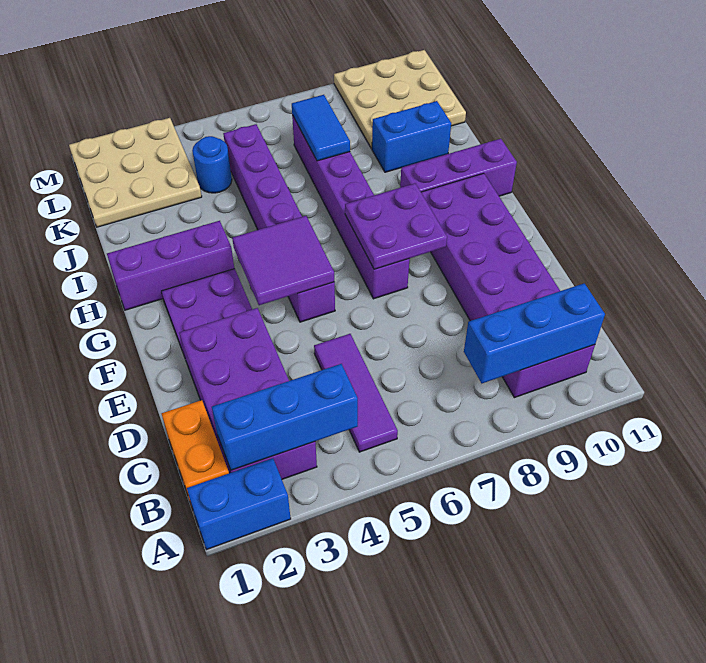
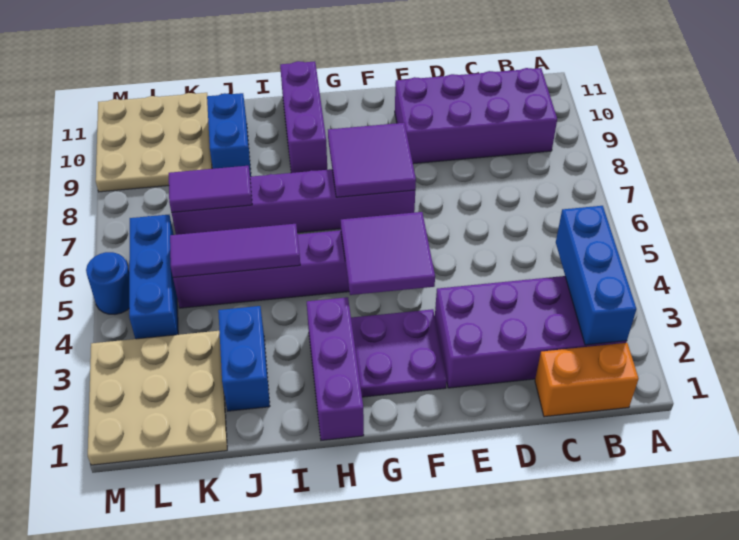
blue 1x2 brick [187,458,291,550] -> blue 1x2 brick moved to [218,306,270,411]
purple 1x3 tile [314,334,398,452] -> purple 1x3 tile moved to [170,224,300,277]
blue 1x3 brick [464,283,605,383] -> blue 1x3 brick moved to [129,215,178,339]
purple 2x6 brick [421,173,595,398] -> purple 2x4 brick [395,68,557,164]
purple 2x2 plate [345,183,447,269] -> purple 2x2 tile [328,123,416,197]
blue 1x2 tile [292,95,350,161] -> purple 1x2 tile [169,166,252,212]
blue 1x1 round brick [192,136,232,193] -> blue 1x1 round brick moved to [86,252,129,314]

